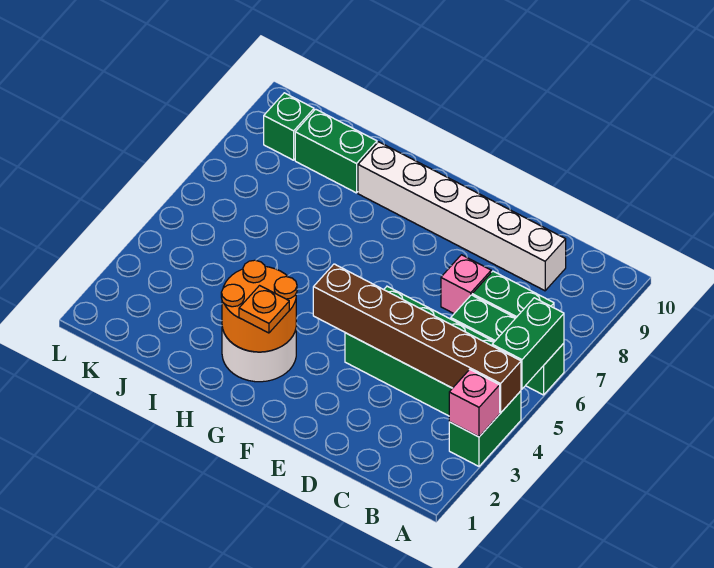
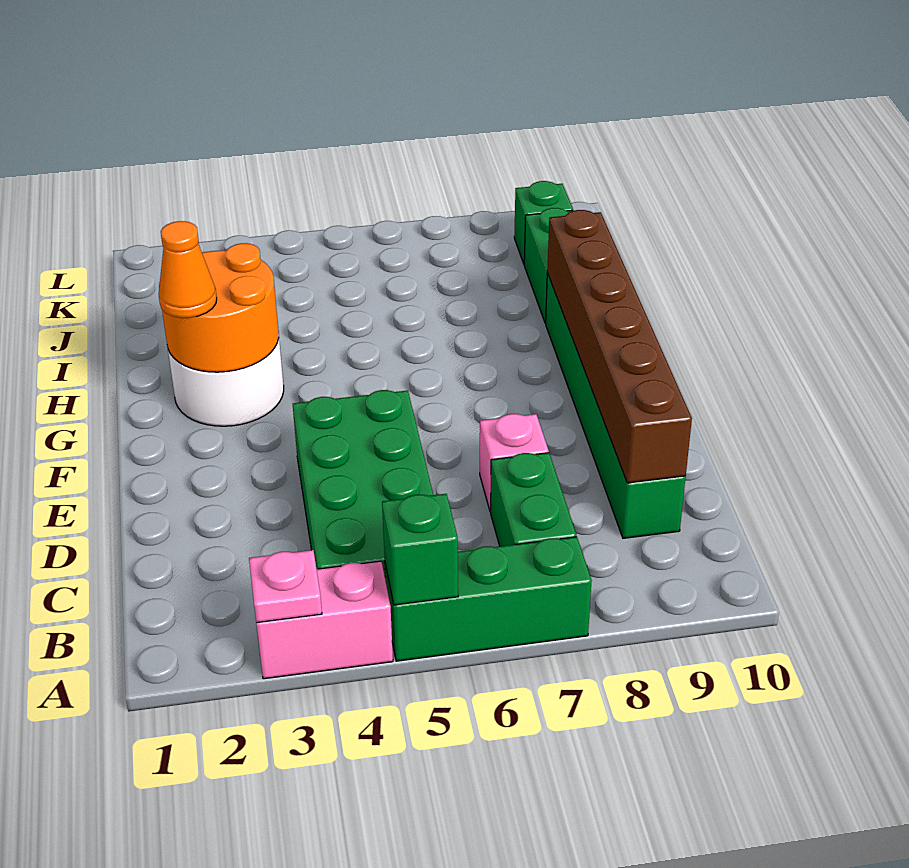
green 1x2 brick [449,391,521,466] -> pink 1x2 brick [256,561,393,679]
pink 1x1 brick [449,370,500,437] -> pink 1x1 plate [249,550,322,623]
brown 1x6 brick [313,264,521,413] -> brown 1x6 brick moved to [547,210,692,483]
green 1x2 brick [492,298,564,389] -> green 1x1 brick [382,494,458,605]
green 1x3 brick [451,295,564,395] -> green 1x3 brick turned to [385,537,592,661]
white 1x6 brick [358,142,566,291] -> green 1x6 brick [546,273,686,538]
orange 1x1 plate [239,286,289,333] -> orange 1x1 cone [159,221,217,318]

